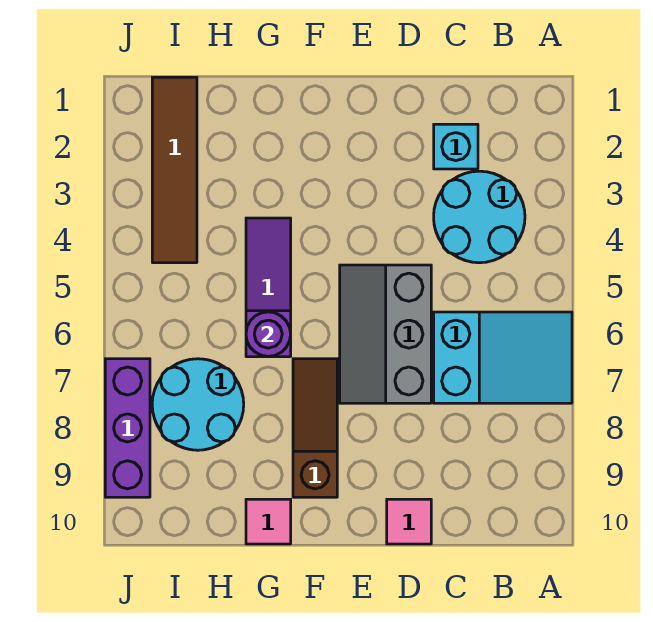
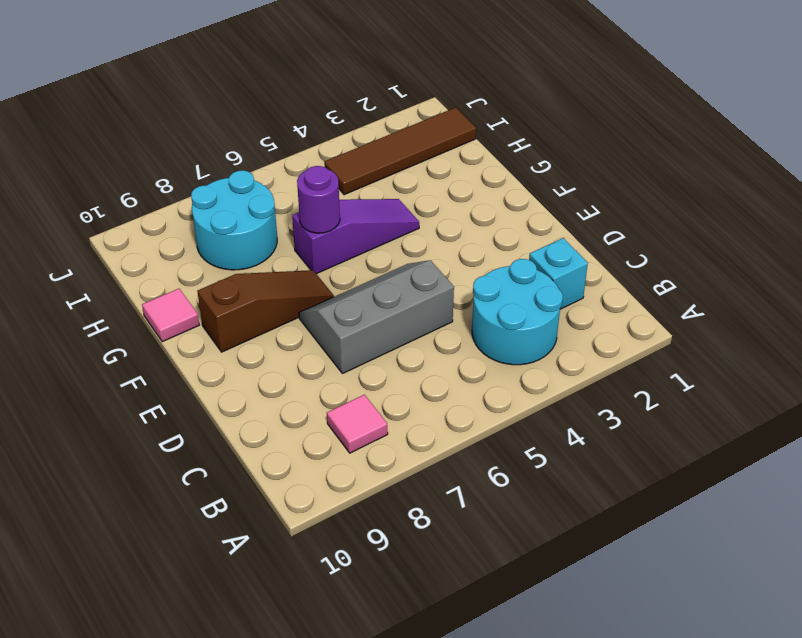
cyan 2x3 slope [434,312,572,403] -> none
pink 1x1 tile [387,499,431,544] -> pink 1x1 tile moved to [327,395,388,453]
purple 1x3 brick [105,359,150,497] -> none

